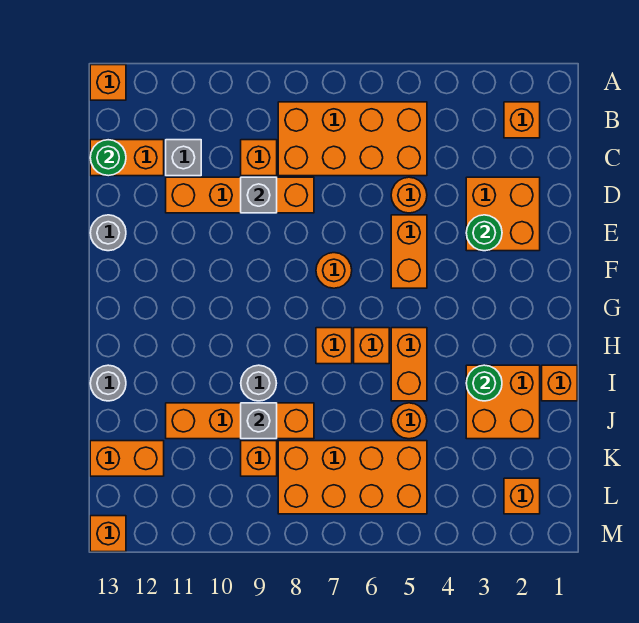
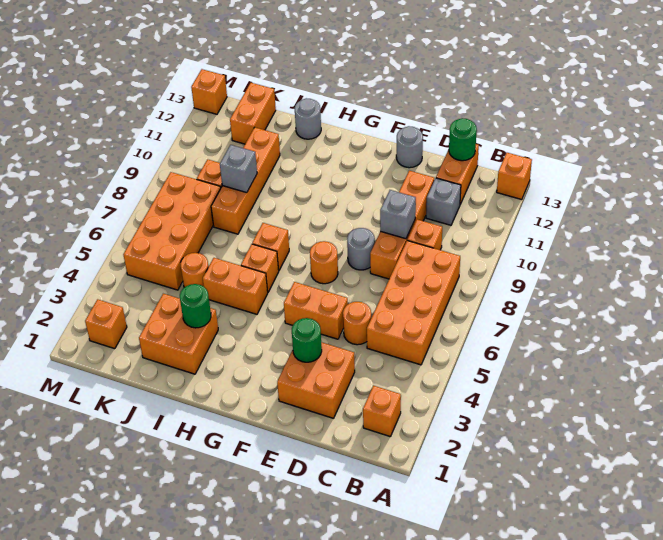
orange 1x1 brick [542,365,577,401] -> none
grey 1x1 round brick [241,365,277,401] -> grey 1x1 round brick moved to [347,228,375,270]

